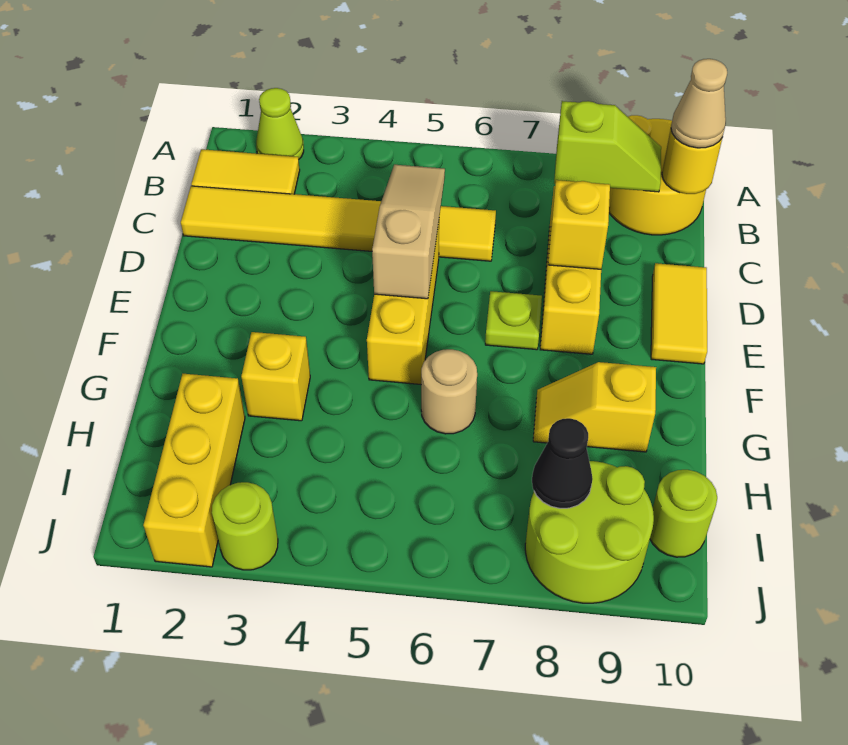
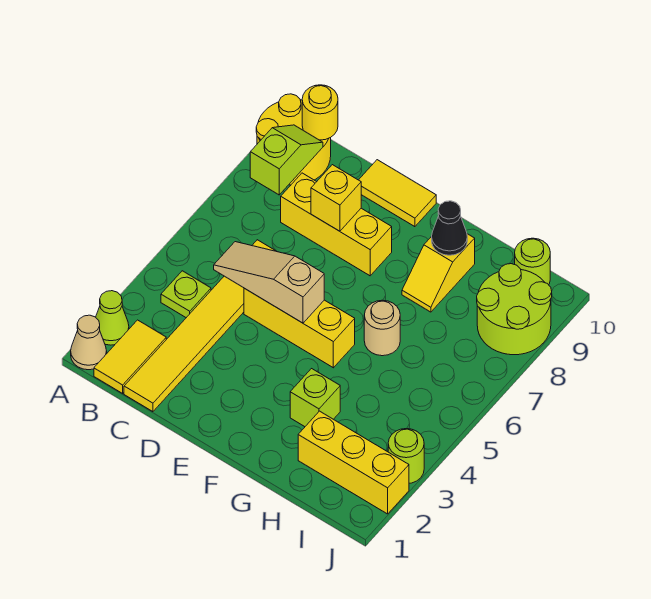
tan 1x1 cone [671,59,727,148] -> tan 1x1 cone moved to [71,315,107,370]
lime 1x1 plate [485,291,542,350] -> lime 1x1 plate moved to [161,271,211,318]
yellow 1x1 brick [241,332,310,421] -> lime 1x1 brick [290,369,340,427]
black 1x1 cone [532,418,593,508] -> black 1x1 cone moved to [432,201,467,255]

